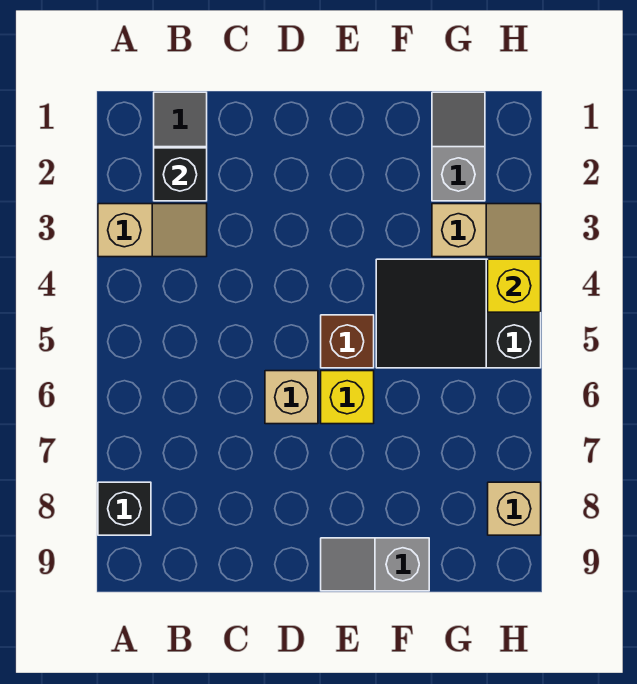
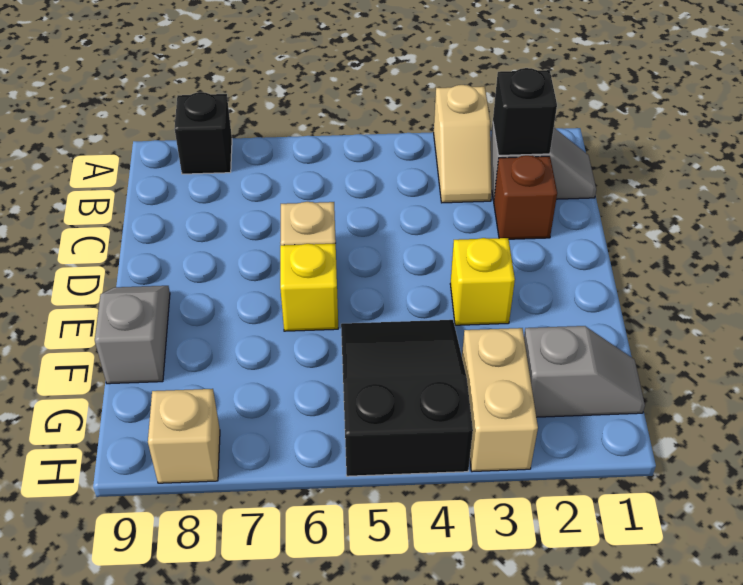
brown 1x1 brick [321,315,374,368] -> brown 1x1 brick moved to [494,155,557,239]
tan 1x2 slope [432,204,541,257] -> tan 1x2 brick [462,328,538,472]
yellow 1x1 brick [488,259,541,312] -> yellow 1x1 brick moved to [450,238,515,325]

